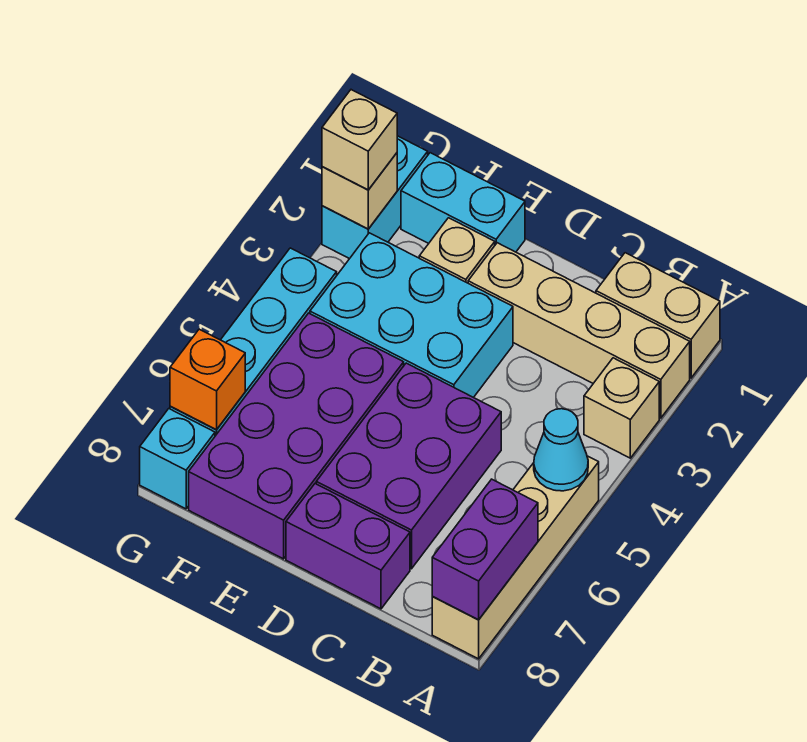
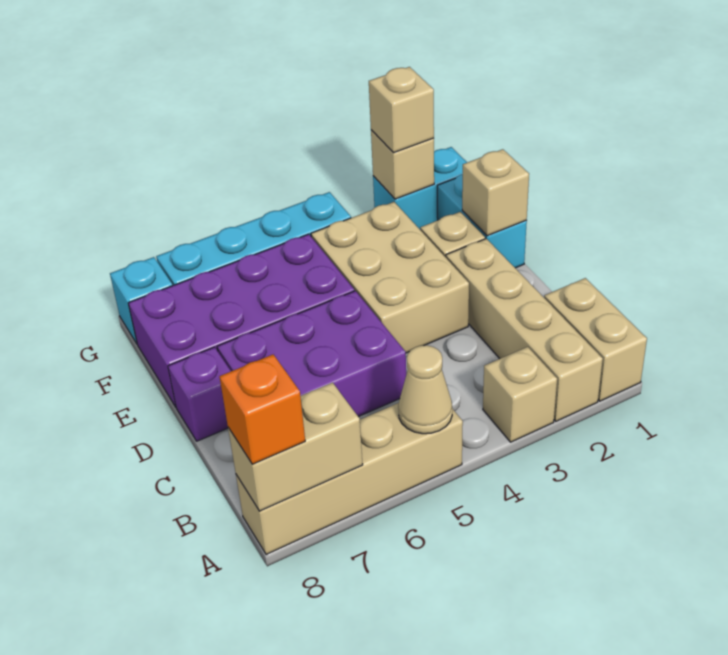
cyan 1x1 cone [534,409,588,491] -> tan 1x1 cone [398,345,452,434]
purple 1x2 brick [432,479,538,620] -> tan 1x2 brick [228,383,363,511]
purple 1x2 brick [286,484,410,609] -> purple 1x1 brick [168,347,231,441]
cyan 2x3 brick [310,233,513,398] -> tan 2x3 brick [311,202,469,353]
none -> tan 1x1 brick [462,149,529,236]
orange 1x1 brick [170,329,245,430] -> orange 1x1 brick moved to [219,354,305,464]

